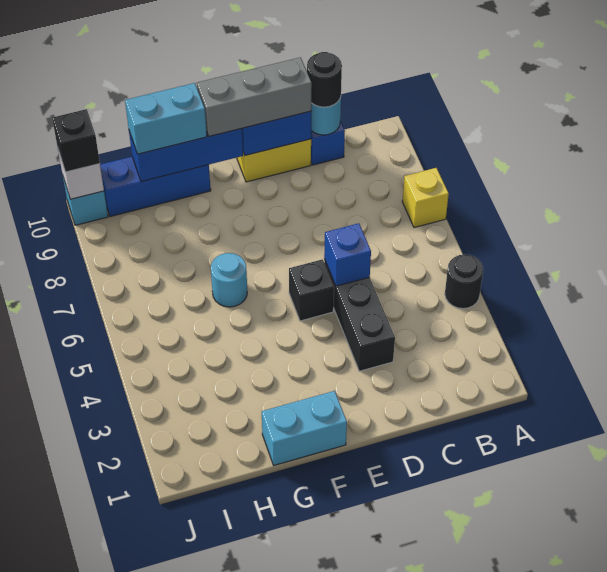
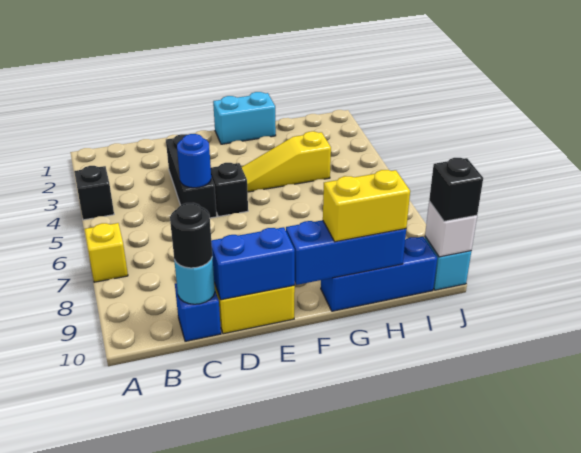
black 1x1 round brick [445,254,483,309] -> black 1x1 brick [74,166,114,220]
blue 1x1 brick [324,223,371,286] -> blue 1x1 round brick [177,134,211,188]
grey 1x3 brick [197,57,312,136] -> none
none -> yellow 1x3 slope [242,131,331,192]
cyan 1x1 round brick [211,253,247,307] -> none
cyan 1x2 brick [125,83,207,154] -> yellow 1x2 brick [323,170,410,242]

